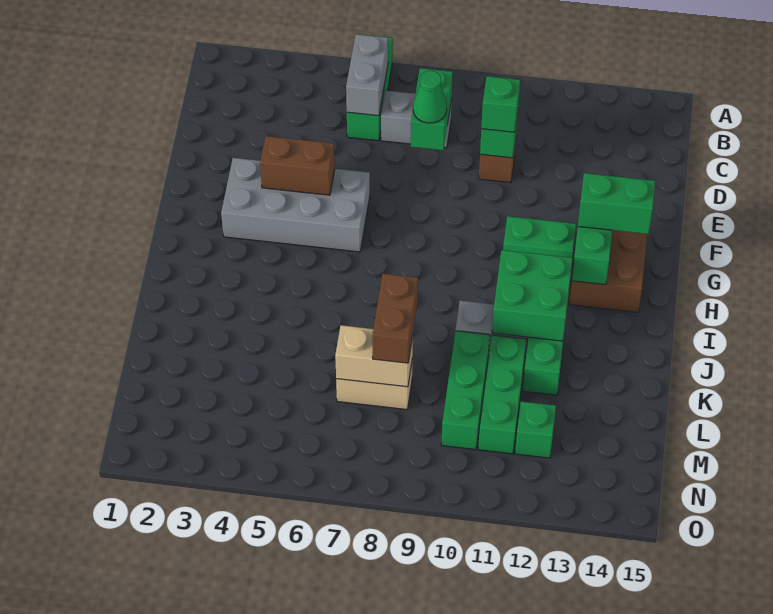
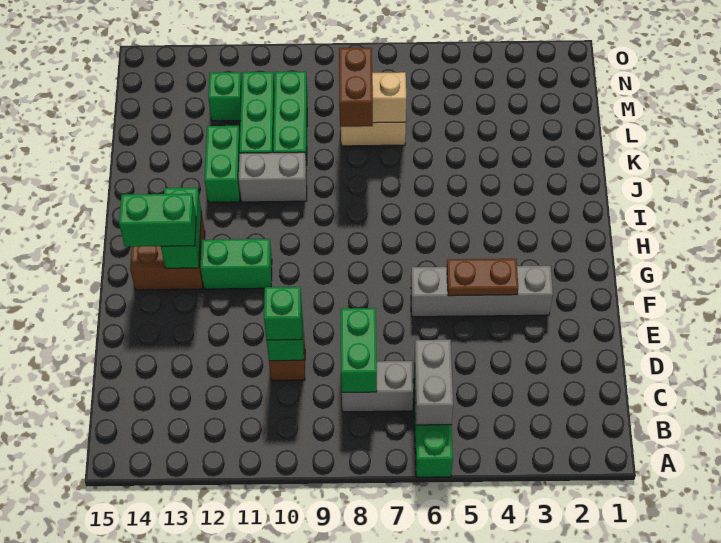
green 1x1 cone [413,71,447,123] -> none
grey 2x4 brick [221,158,370,252] -> grey 1x4 brick [411,266,553,317]
brown 1x2 brick [260,136,335,195] -> brown 1x2 plate [447,259,518,296]
green 2x2 brick [492,250,573,341] -> none

